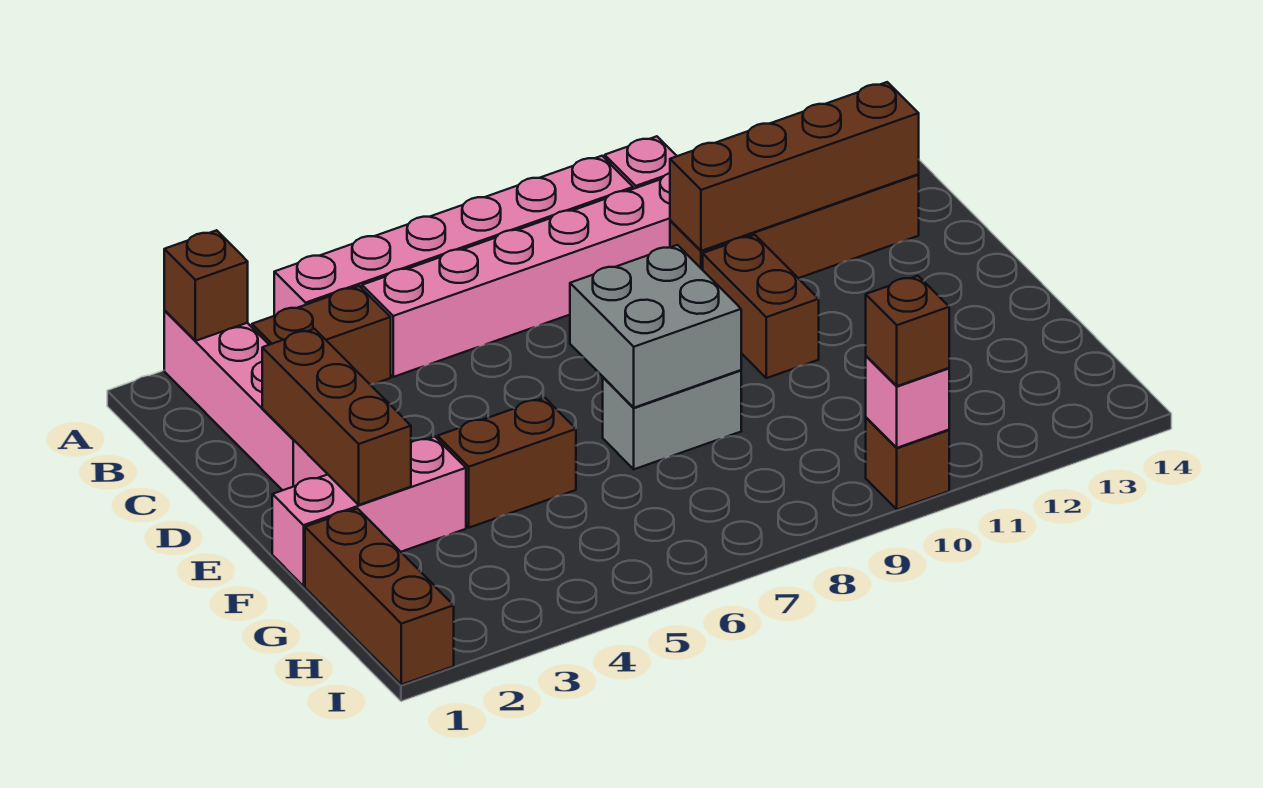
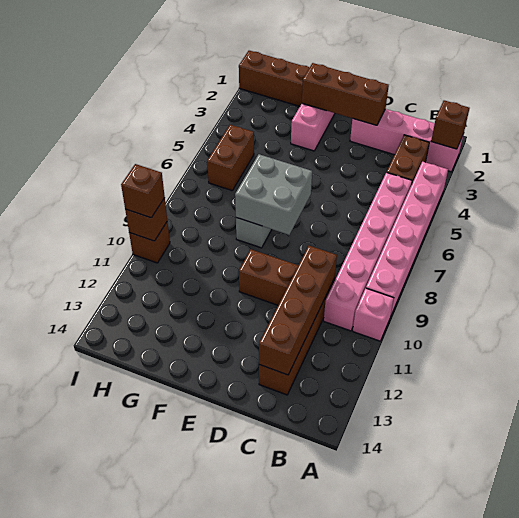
brown 1x2 brick [438,398,576,528] -> brown 1x2 brick moved to [207,125,254,190]
pink 1x1 brick [866,356,949,448] -> brown 1x1 brick [125,198,167,241]

